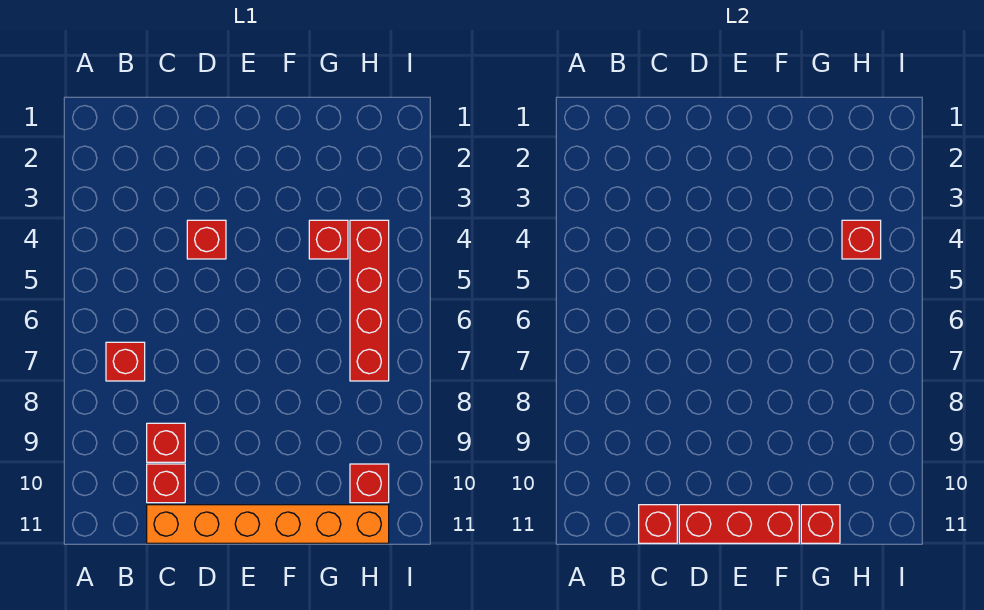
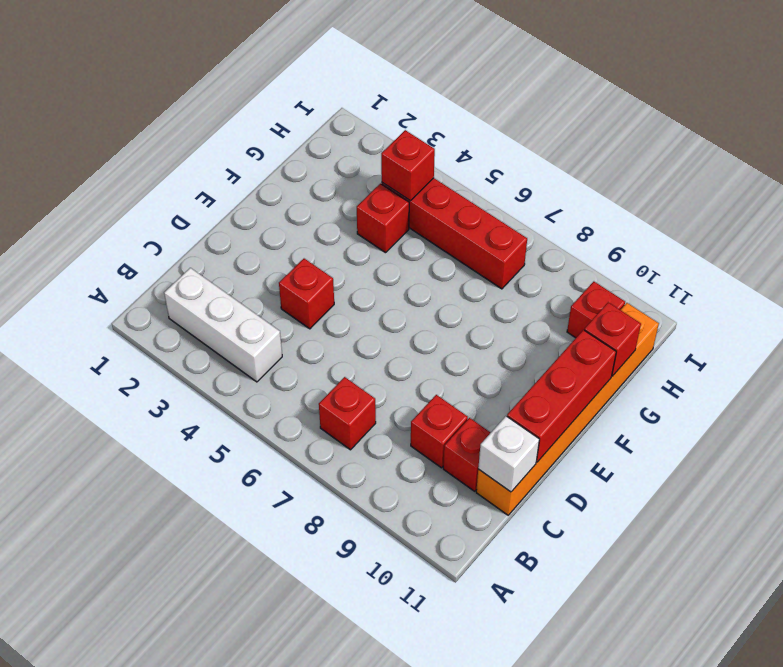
none -> white 1x3 brick [164,268,282,382]
red 1x1 brick [639,505,677,543] -> white 1x1 brick [478,416,539,492]

